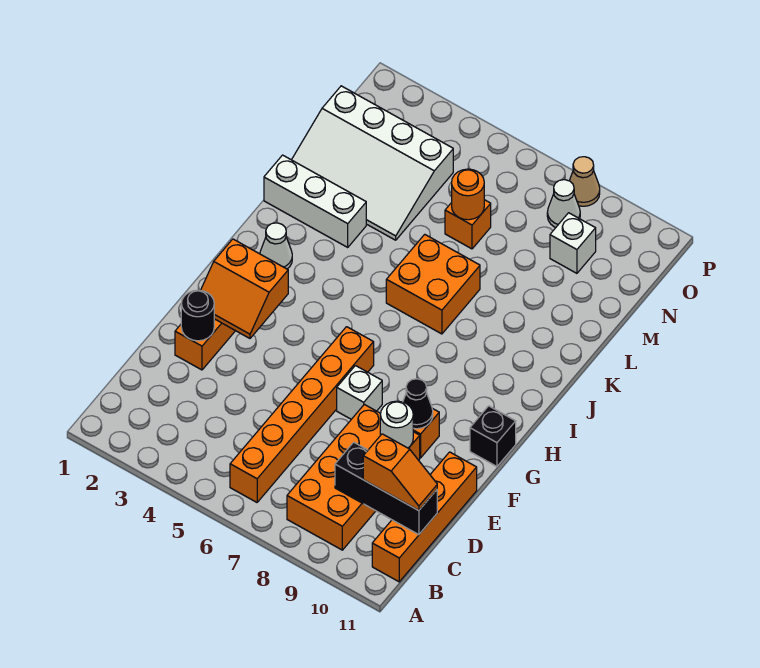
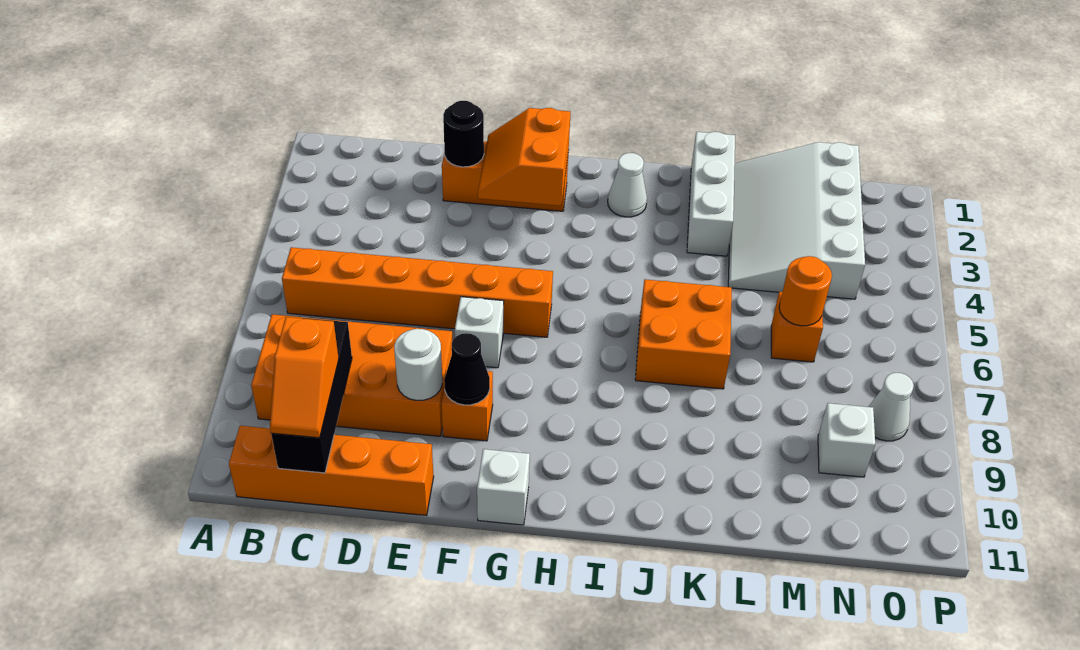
black 1x1 brick [470,406,516,466] -> white 1x1 brick [477,449,530,525]
tan 1x1 cone [569,157,600,206] -> none

